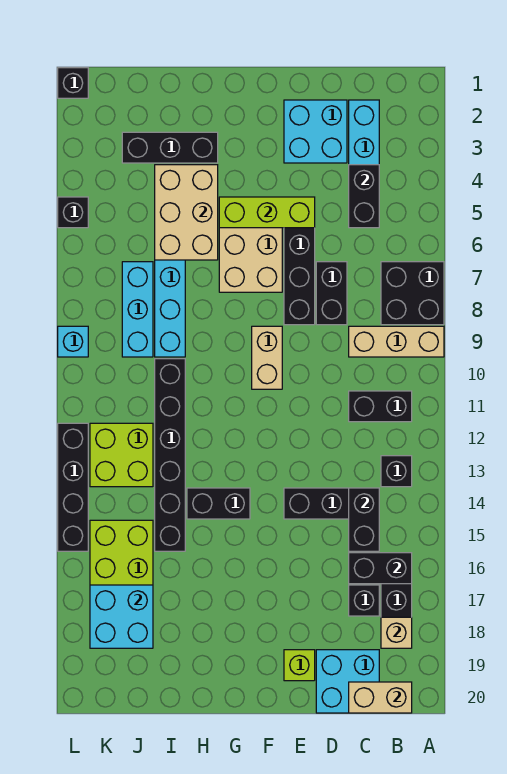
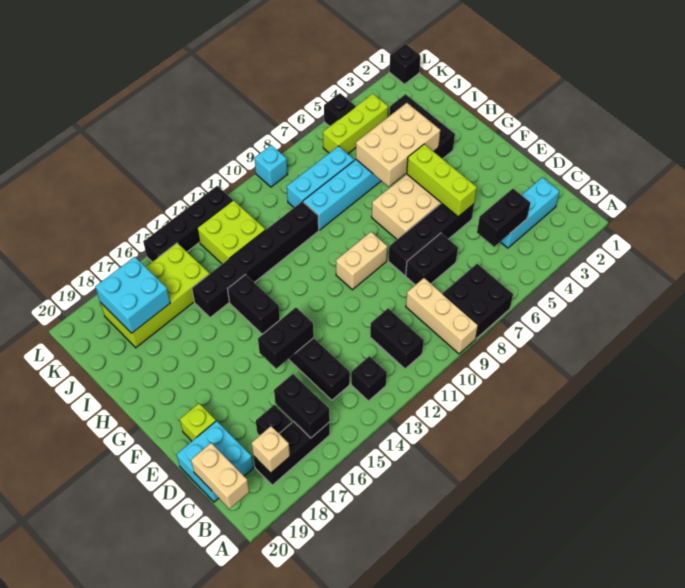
black 1x2 brick [349,488,379,551] -> black 1x2 brick moved to [258,307,314,369]
cyan 2x2 brick [284,100,347,163] -> none
none -> lime 1x3 brick [323,94,388,154]

